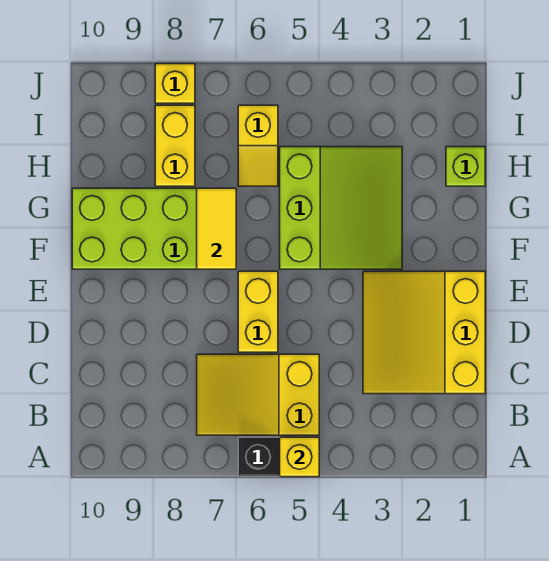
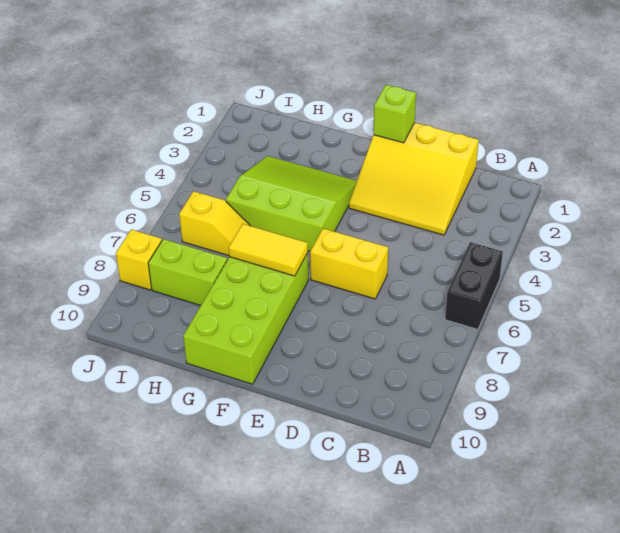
yellow 1x1 brick [280,437,319,477] -> none
yellow 2x3 slope [197,354,319,435] -> none
lime 1x1 brick [446,147,485,186] -> lime 1x1 brick moved to [374,85,416,143]
yellow 1x2 brick [155,105,195,186] -> lime 1x2 brick [148,239,227,306]

